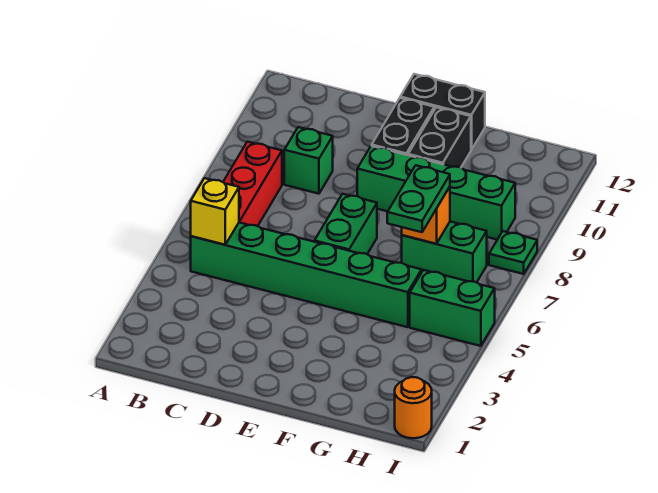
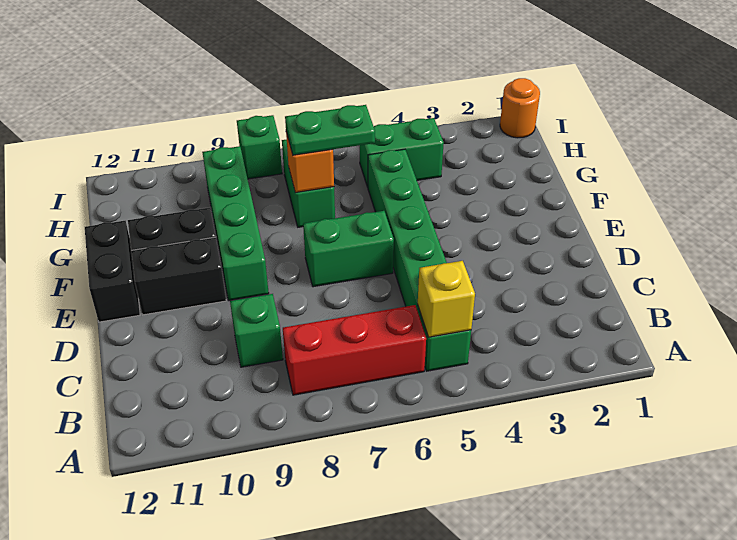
green 1x2 brick [410,270,495,346] -> green 1x2 brick turned to [360,118,444,187]
green 1x1 plate [489,231,537,274] -> green 1x1 brick [237,115,282,179]

